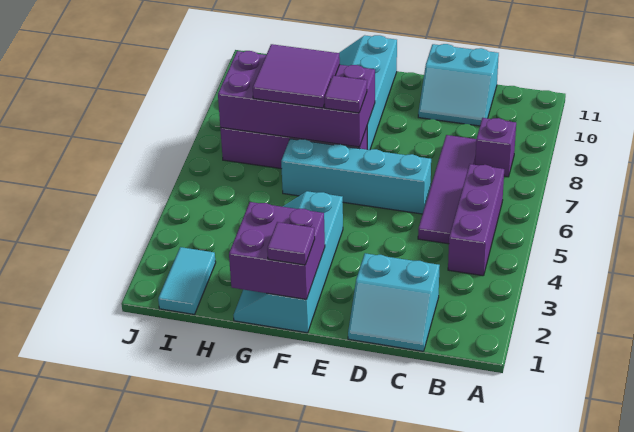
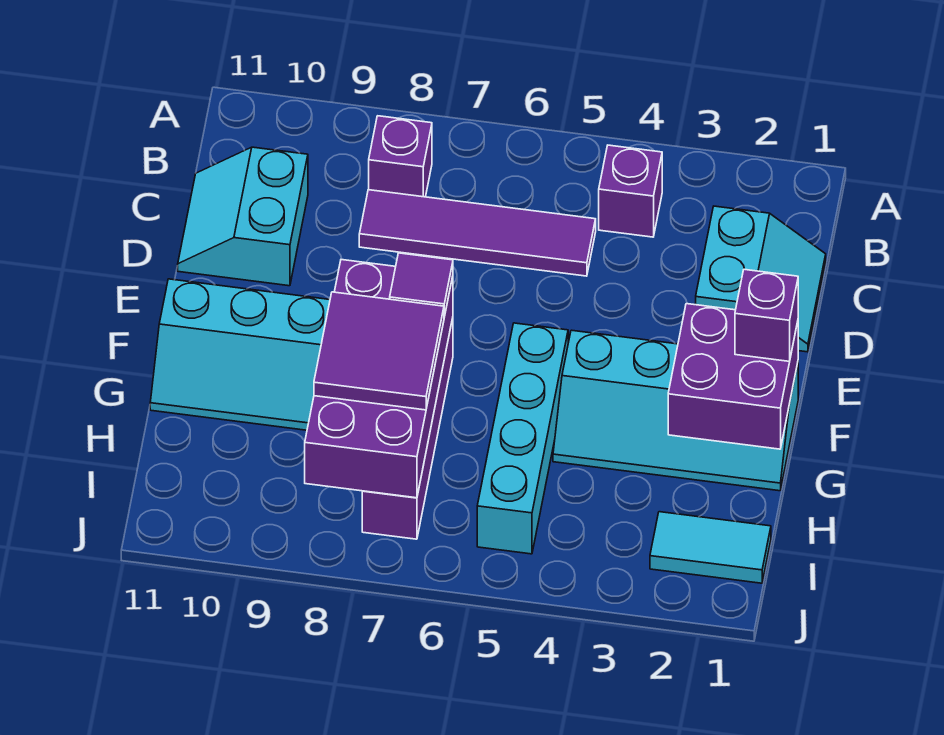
purple 1x3 brick [448,164,504,276] -> purple 1x1 brick [599,145,662,237]
cyan 2x2 slope [418,44,499,126] -> cyan 2x2 slope turned to [178,147,308,286]
cyan 1x4 brick [281,139,431,214] -> cyan 1x4 brick moved to [477,323,568,554]
purple 1x1 tile [267,222,315,265] -> purple 1x1 brick [735,269,798,362]

